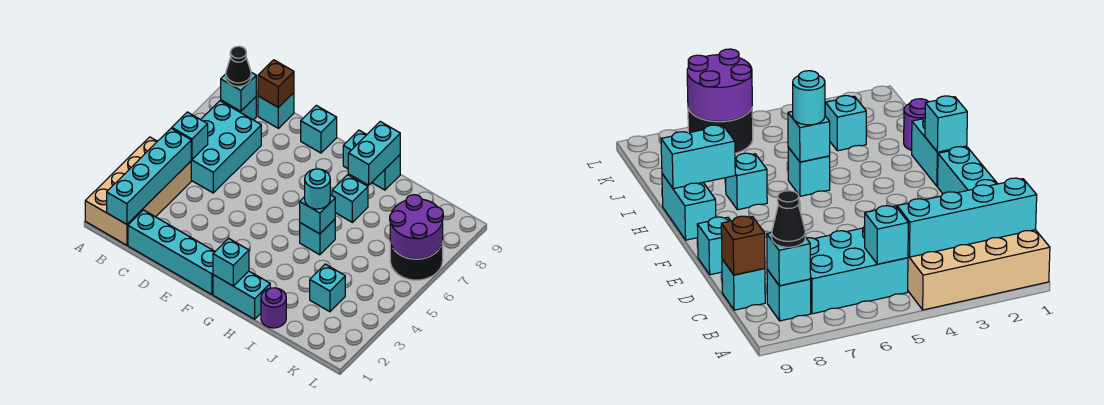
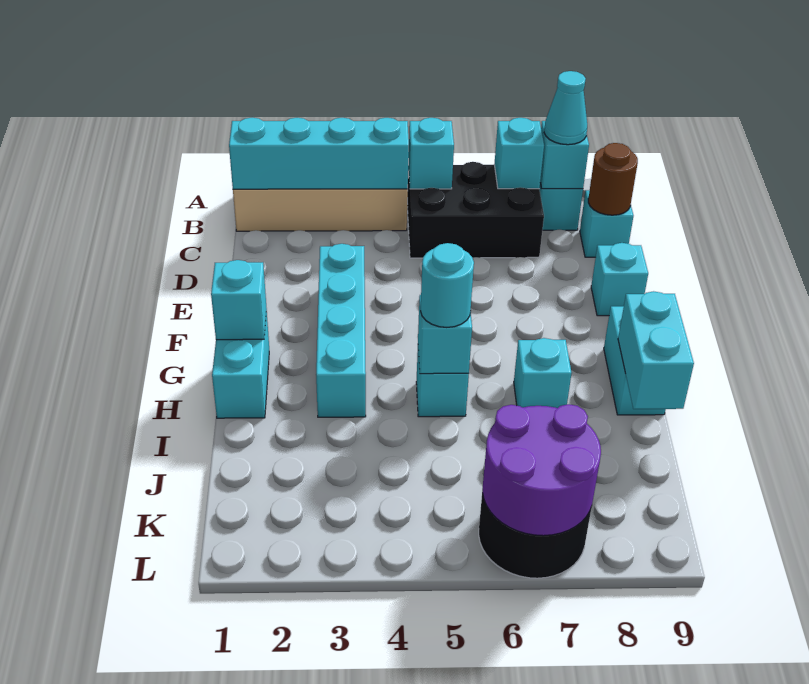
cyan 2x3 brick [191,101,261,193] -> black 2x3 brick [407,162,544,258]
black 1x1 cone [226,46,251,86] -> cyan 1x1 cone [544,71,587,145]
cyan 1x4 brick [128,210,215,294] -> cyan 1x4 brick moved to [316,244,366,417]
brown 1x1 brick [258,60,294,108] -> brown 1x1 round brick [588,143,638,215]
cyan 1x2 brick [348,122,400,185] -> cyan 1x2 brick turned to [618,291,694,409]
purple 1x1 round brick [261,288,286,328] -> none
cyan 1x1 brick [310,264,345,312] -> cyan 1x1 brick moved to [494,118,544,189]

